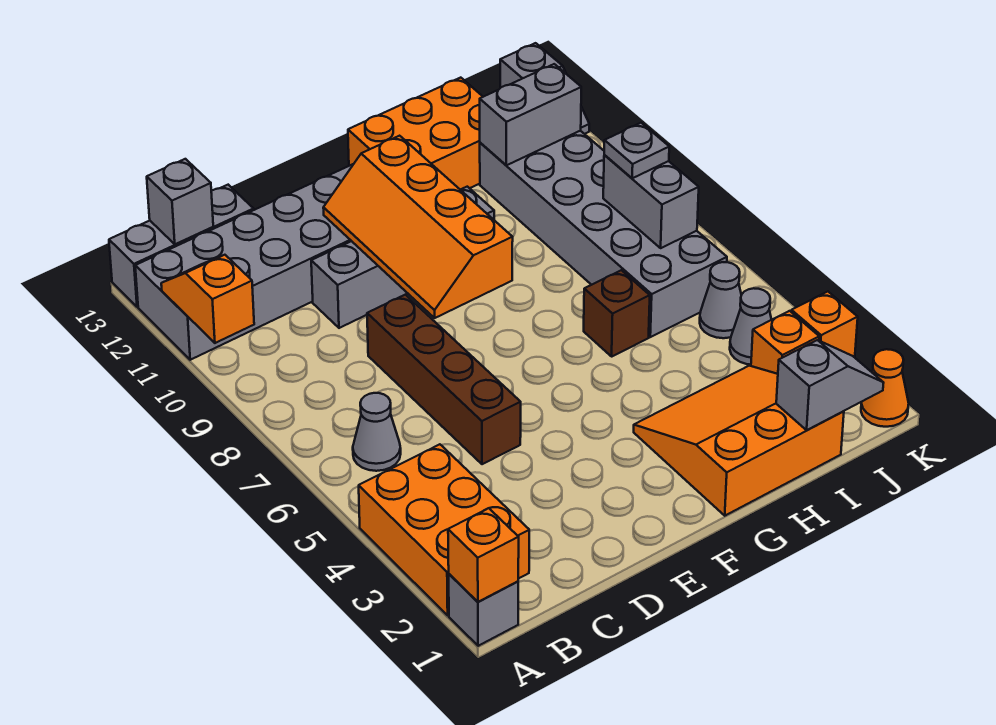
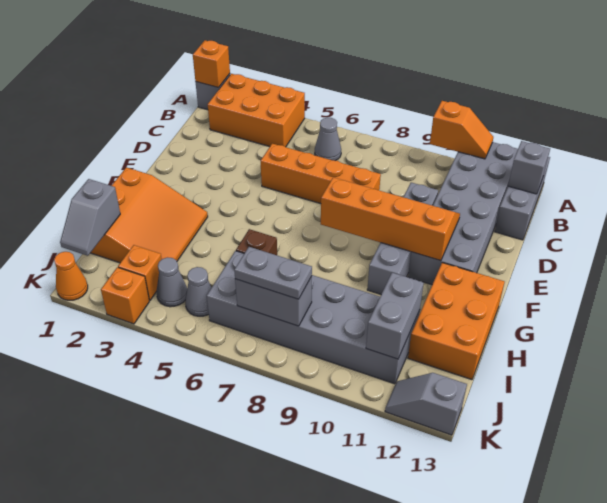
brown 1x4 brick [367,295,521,464] -> orange 1x4 brick [261,144,381,204]
grey 1x1 plate [604,123,669,178] -> grey 1x2 plate [234,247,312,299]

